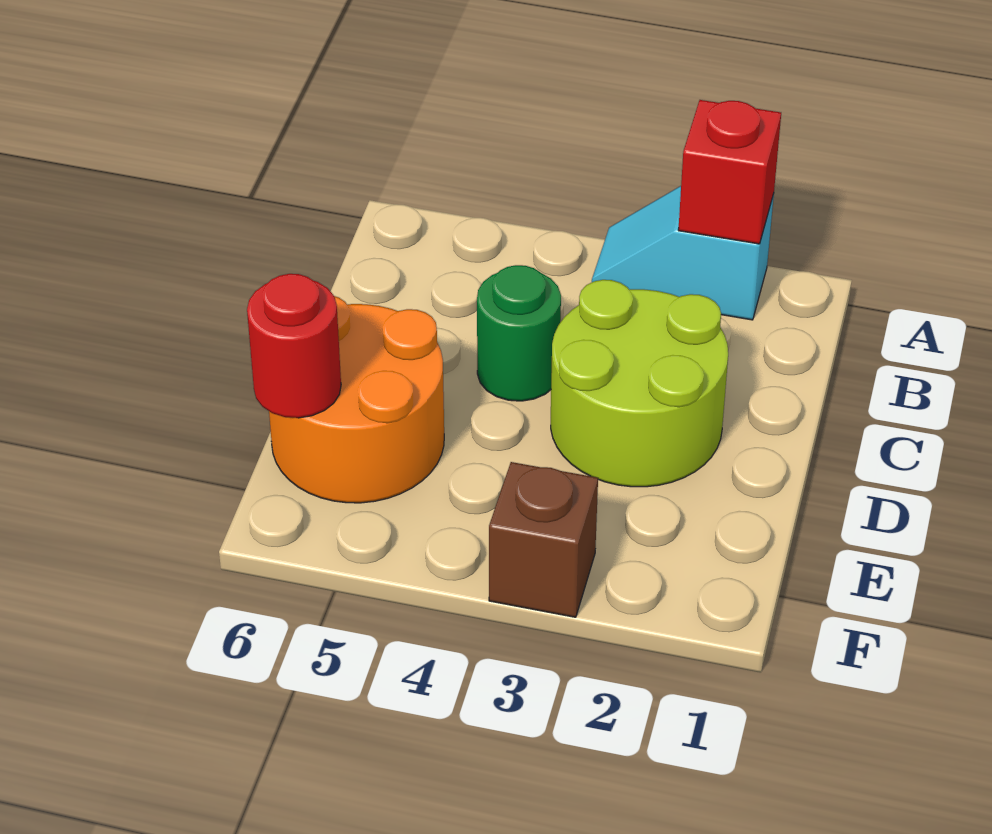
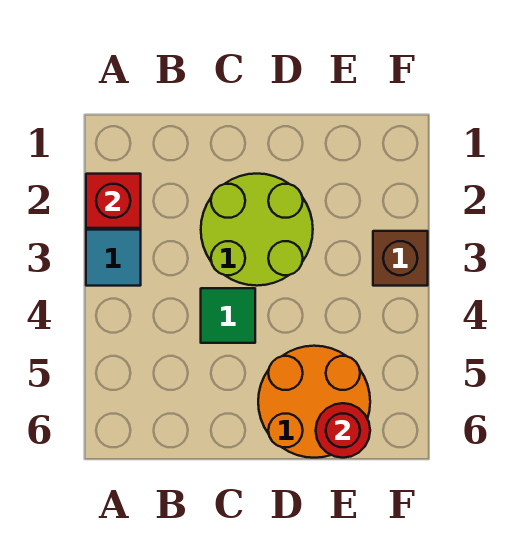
green 1x1 round brick [477,265,561,401] -> green 1x1 tile [201,288,255,343]

